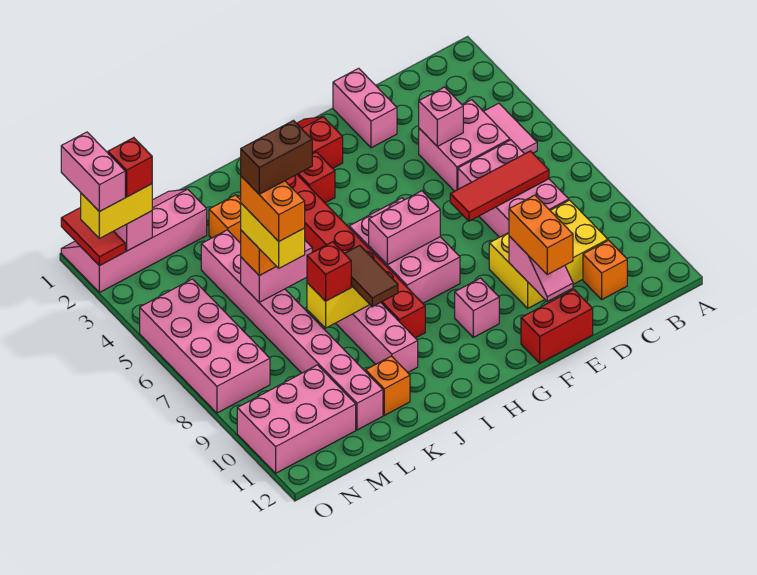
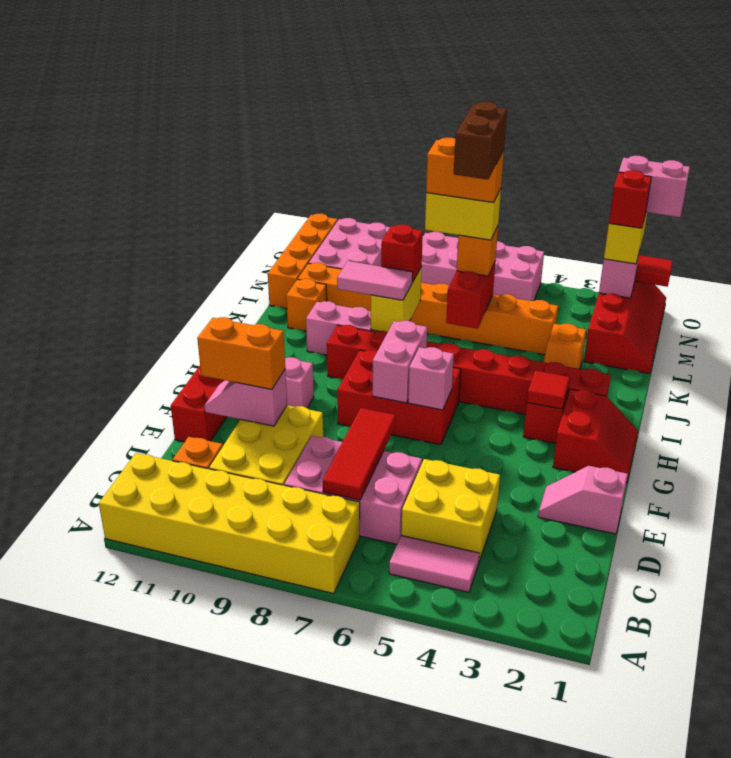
none -> yellow 2x6 brick [99,453,360,594]
pink 2x2 brick [419,100,510,191] -> yellow 2x2 brick [401,459,500,561]
pink 1x1 brick [419,87,463,146] -> pink 1x1 brick moved to [408,347,454,410]
pink 1x2 brick [333,68,397,148] -> pink 1x2 slope [538,466,628,534]
pink 2x3 brick [349,198,460,303] -> red 2x3 brick [337,350,461,445]
none -> red 1x1 tile [527,371,570,409]
brown 1x2 tile [344,245,398,307] -> pink 1x2 tile [337,261,413,300]
pink 1x2 brick [241,241,312,302] -> red 1x2 brick [446,262,495,329]
pink 2x4 slope [61,189,207,293] -> red 2x4 slope [584,282,666,374]
pink 1x8 brick [201,230,383,430] -> orange 1x8 brick [298,263,558,355]
none -> orange 1x4 brick [268,214,338,308]

